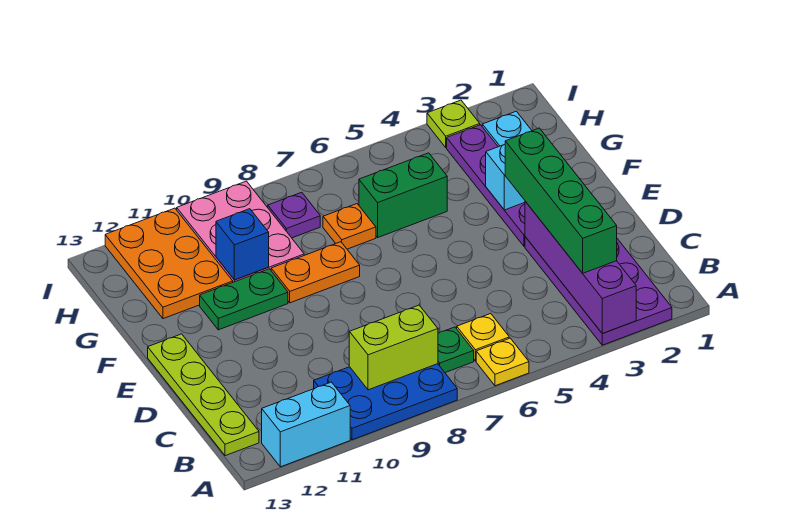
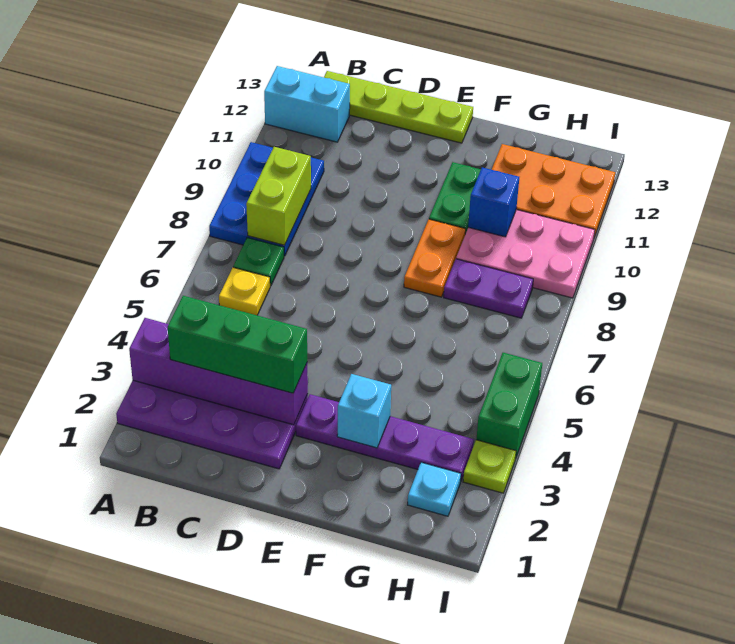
yellow 1x1 plate [476,338,529,386] -> none
cyan 1x2 brick [262,382,350,467] -> cyan 1x2 brick turned to [264,66,350,142]
green 1x4 brick [505,128,617,273] -> green 1x3 brick [168,296,307,393]
green 1x2 brick [359,153,447,237] -> green 1x2 brick moved to [476,353,542,459]
orange 1x1 plate [323,204,376,249] -> none
purple 1x1 plate [268,192,320,238] -> purple 1x2 plate [444,259,533,318]

